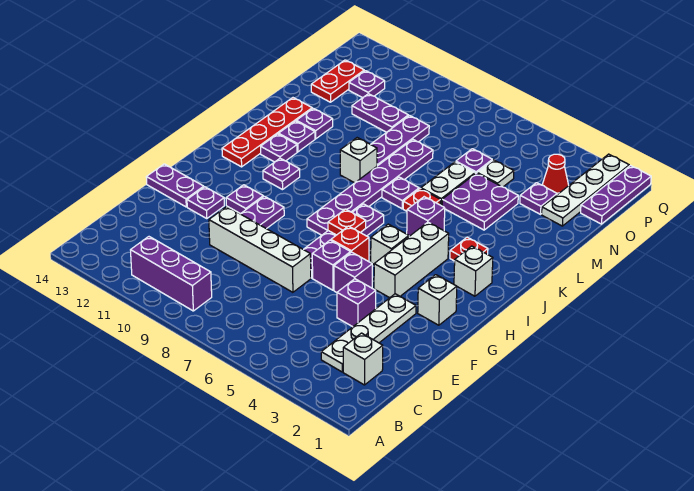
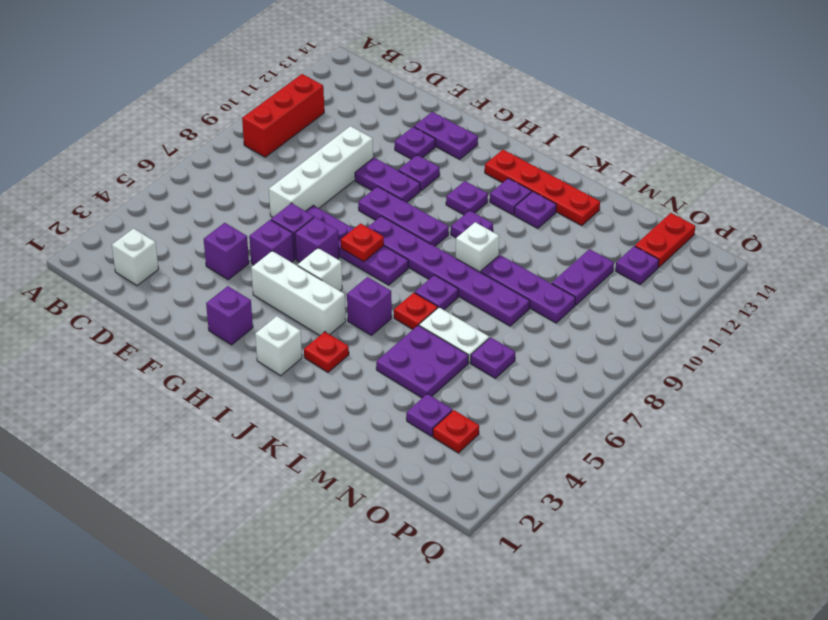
purple 1x3 brick [131,237,212,311] -> red 1x3 brick [242,74,324,157]
white 1x4 plate [321,294,416,372] -> none
purple 1x2 plate [146,164,204,207] -> purple 1x2 plate turned to [414,112,478,159]
white 1x1 brick [418,275,457,325] -> purple 1x1 brick [206,286,253,345]
red 1x1 brick [331,226,369,262] -> purple 1x1 brick [295,217,339,262]
purple 1x1 plate [296,108,333,139] -> purple 1x1 plate moved to [451,210,493,238]
white 1x4 plate [542,154,629,226] -> none
white 1x1 plate [477,160,514,187] -> none
red 1x2 plate [311,60,364,102] -> red 1x2 plate turned to [635,213,695,267]
purple 1x3 plate [581,166,651,224] -> purple 1x3 plate moved to [358,186,449,246]
red 1x1 cone [542,154,569,195] -> red 1x1 plate [433,410,479,453]

